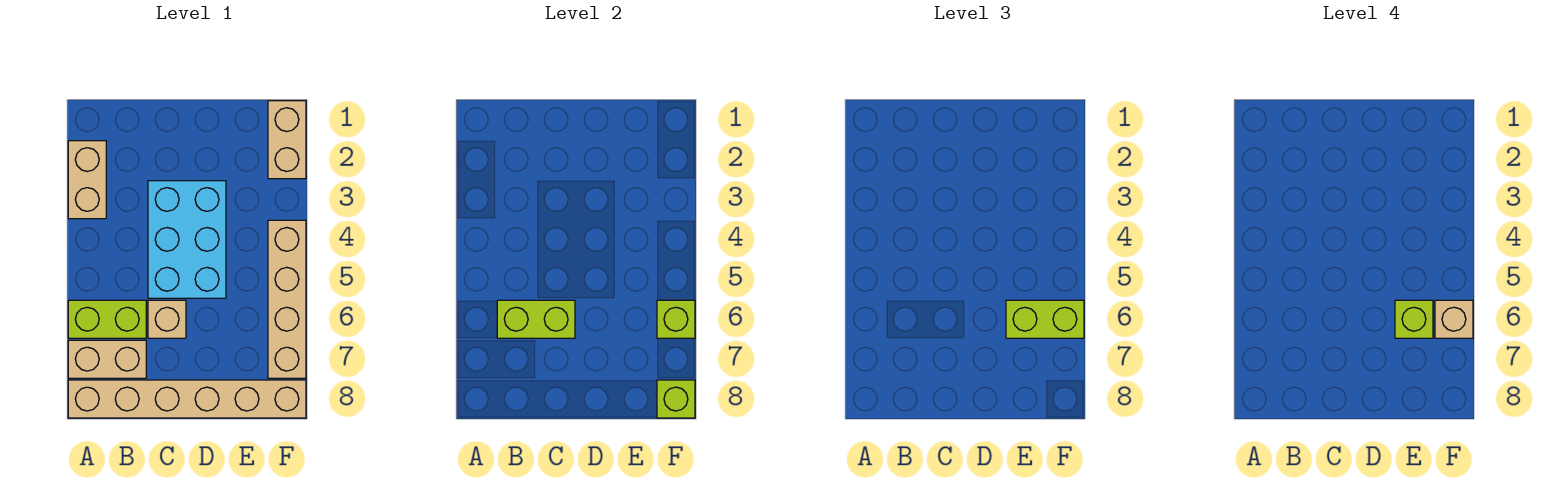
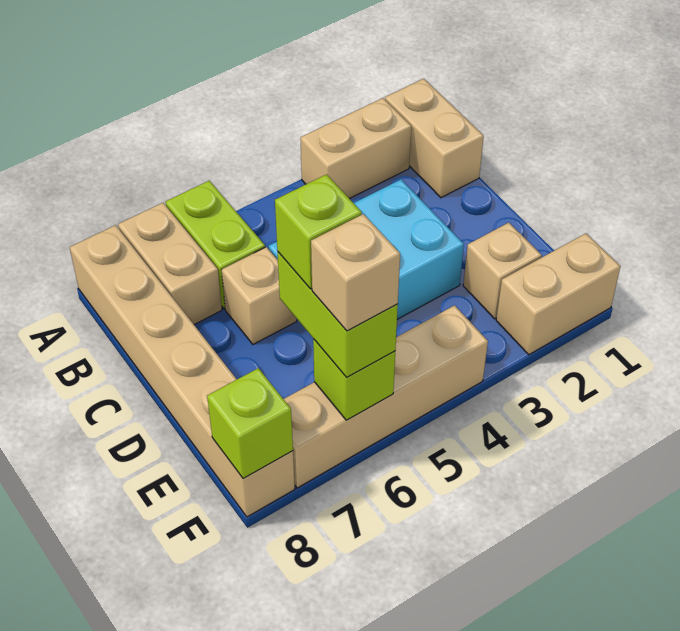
none -> tan 1x2 brick [385,79,484,198]
lime 1x2 brick [497,300,575,338] -> none
none -> tan 1x1 brick [463,223,542,319]

